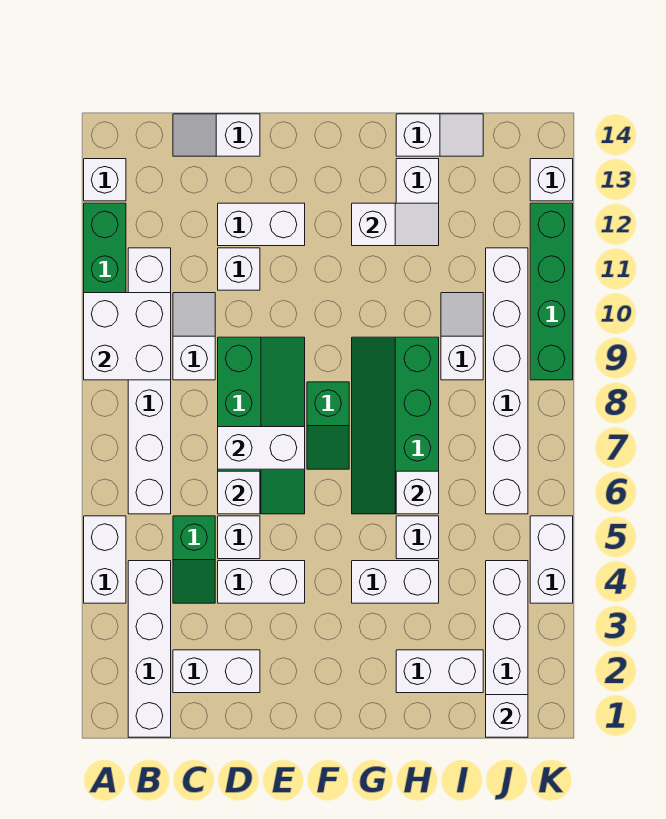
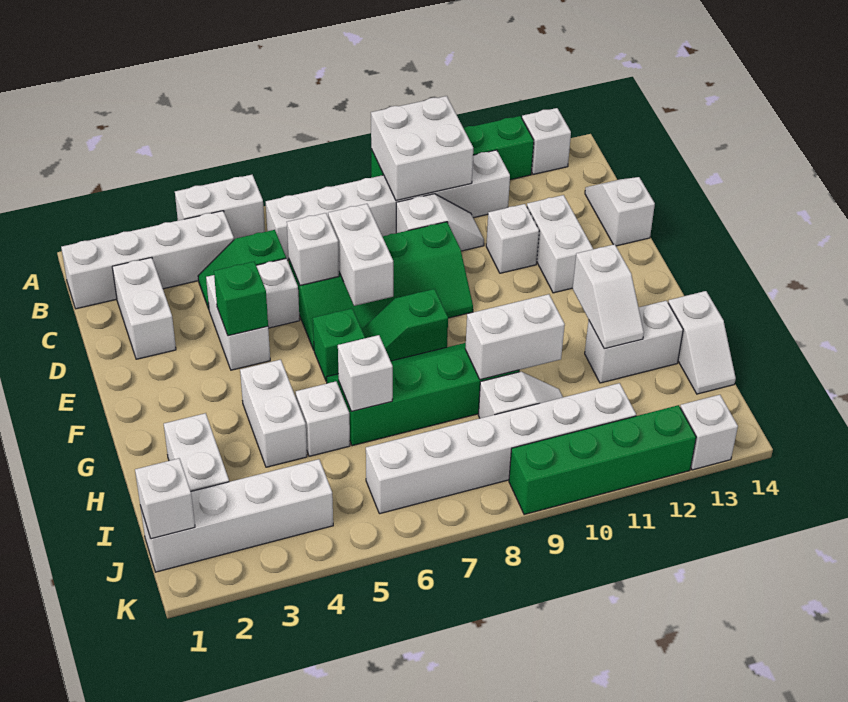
none -> green 1x1 brick [214,262,268,336]
none -> green 1x1 brick [313,308,365,381]
white 1x2 brick [530,516,573,603] -> white 1x2 brick moved to [465,294,565,380]

